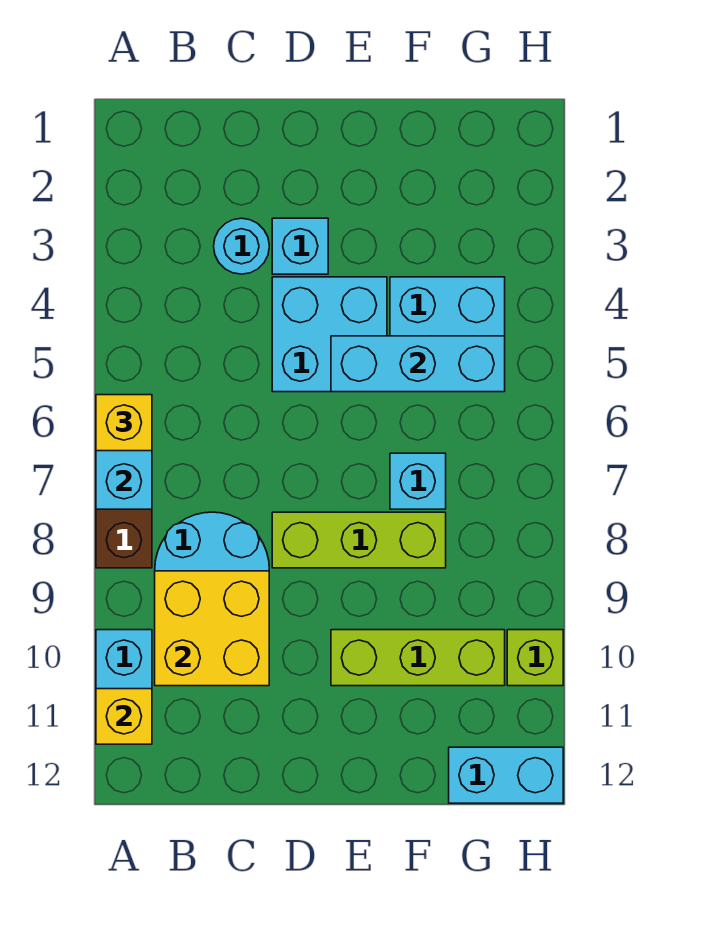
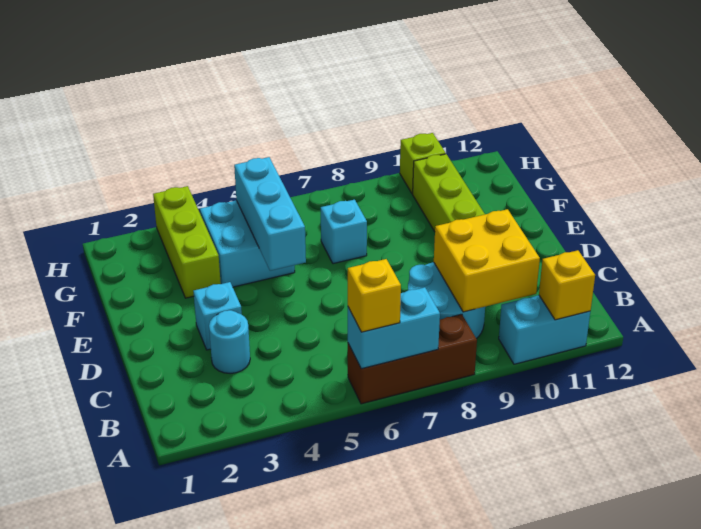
cyan 2x2 brick [272,277,387,392] -> none
lime 1x3 brick [272,512,446,568] -> lime 1x3 brick moved to [153,186,221,298]
cyan 1x2 brick [449,747,563,803] -> none

